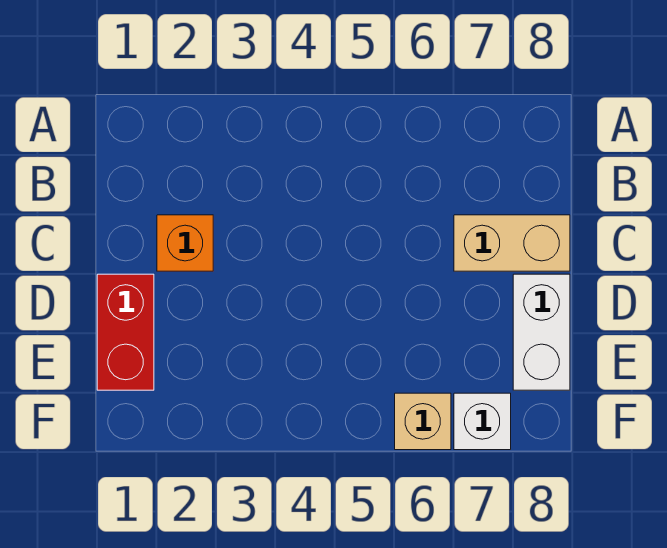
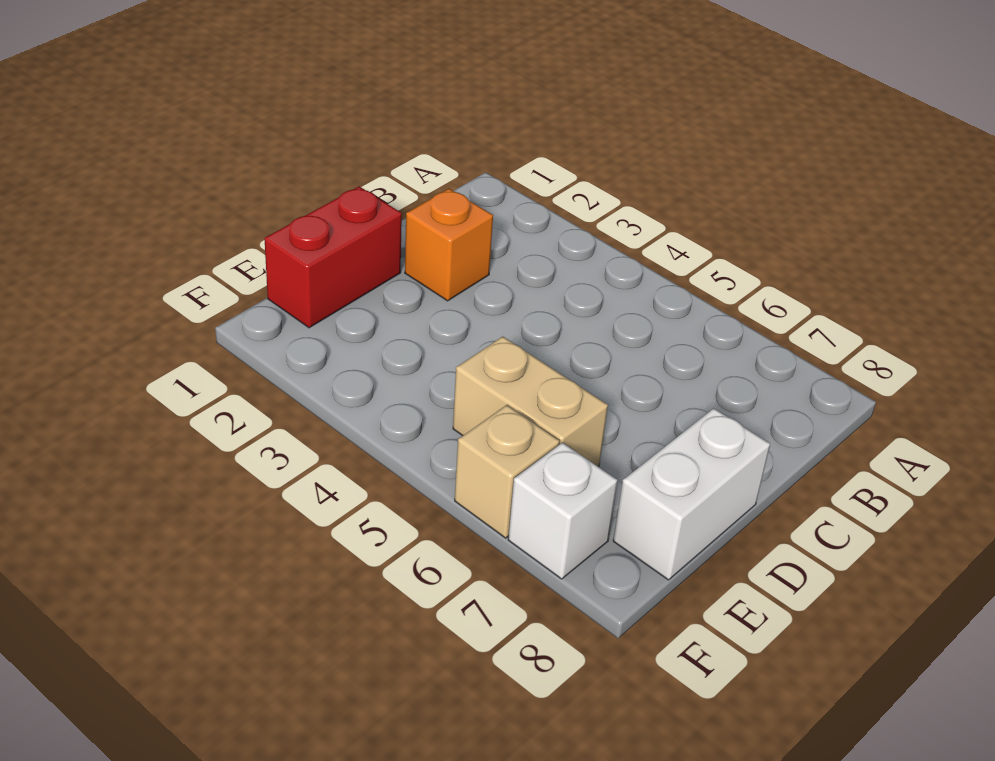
tan 1x2 brick [454,215,570,271] -> tan 1x2 brick moved to [453,336,608,467]

